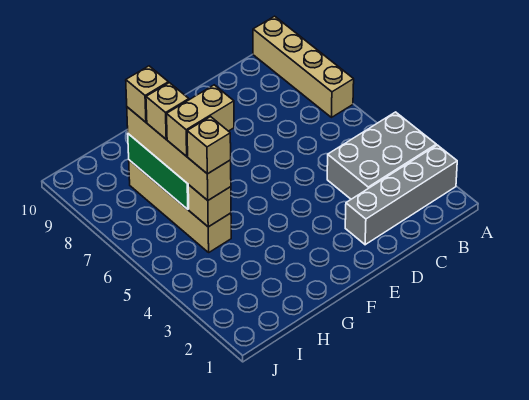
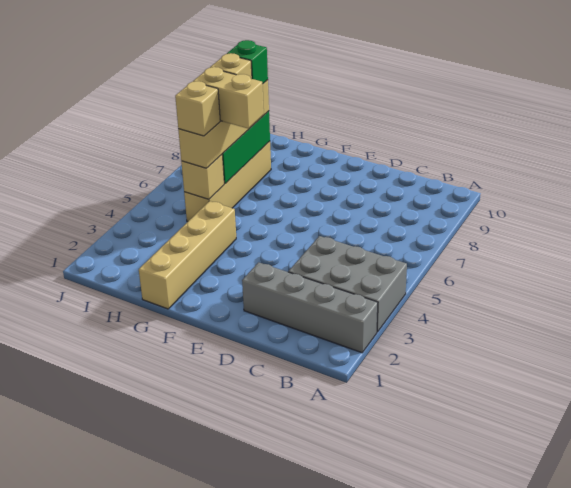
tan 1x4 brick [253,16,354,117] -> tan 1x4 brick moved to [139,201,236,309]
tan 1x1 brick [126,66,168,122] -> green 1x1 brick [227,40,268,84]

